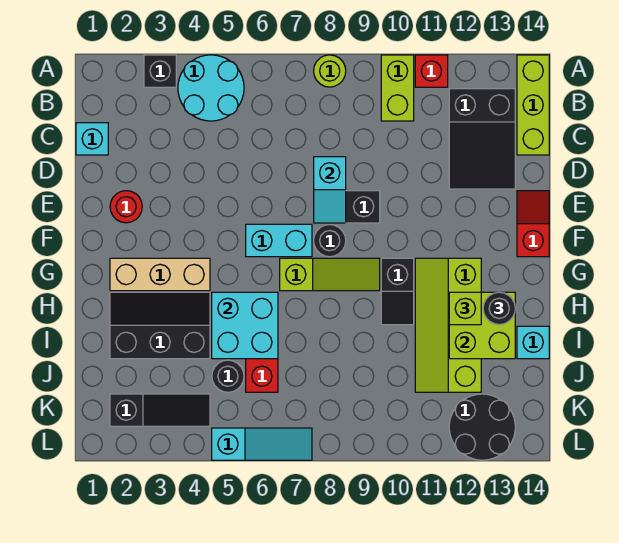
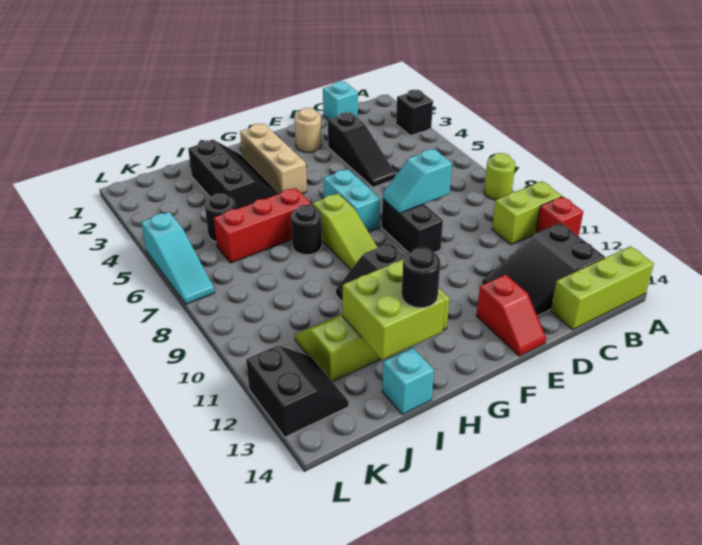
cyan 2x2 round brick [178,55,244,121] -> none
red 1x1 round brick [110,191,142,223] -> tan 1x1 round brick [295,108,322,152]
red 1x2 slope [517,191,549,257] -> red 1x2 slope turned to [476,274,546,356]
black 1x1 round brick [314,225,346,257] -> black 1x1 round brick moved to [291,205,322,255]
cyan 2x2 brick [212,292,278,359] -> none
lime 1x1 brick [449,292,481,325] -> none
black 1x3 slope [110,394,210,426] -> black 1x3 slope moved to [328,112,396,187]
black 2x2 round brick [449,394,515,460] -> black 2x2 slope [246,345,349,437]

